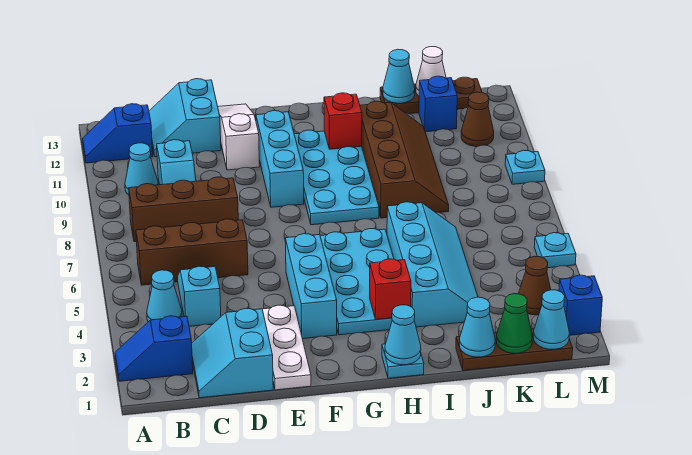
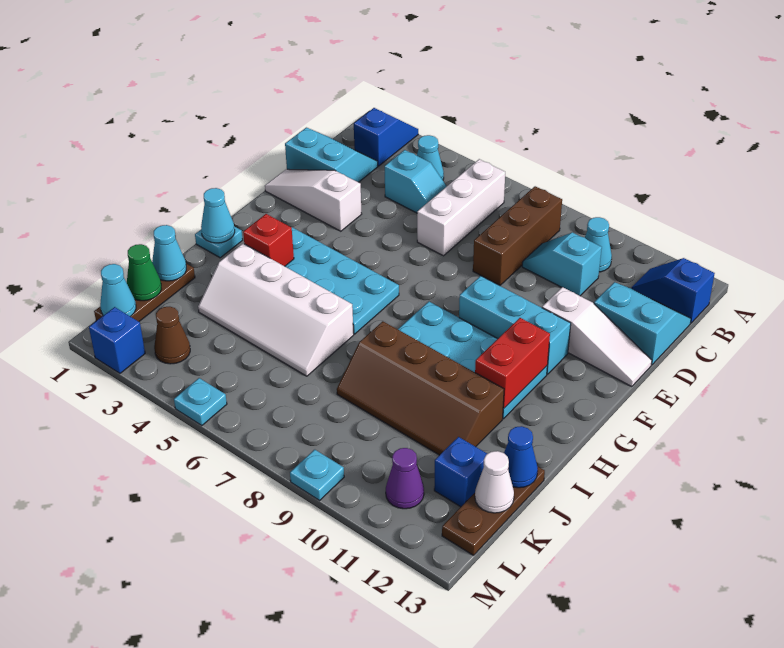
blue 1x2 slope [83,104,153,163] -> blue 1x2 slope turned to [631,258,715,323]
brown 1x3 brick [136,219,248,285] -> white 1x3 brick [417,159,506,256]
white 1x3 plate [262,305,311,390] -> white 1x3 slope [265,169,362,231]
cyan 1x3 brick [285,234,337,339] -> none
red 1x1 brick [324,93,362,149] -> red 1x2 brick [475,318,550,408]
cyan 2x4 slope [387,202,478,327] -> white 2x4 slope [198,243,354,376]
cyan 1x1 cone [383,49,415,103] -> blue 1x1 cone [504,426,538,488]
brown 1x1 cone [461,92,494,147] -> purple 1x1 cone [386,448,424,509]

